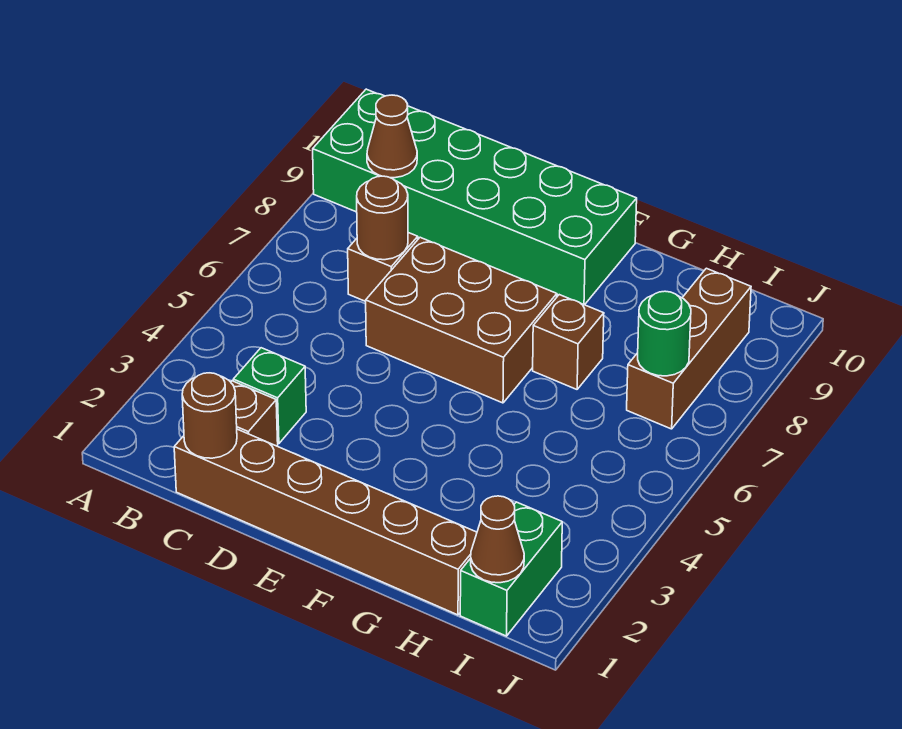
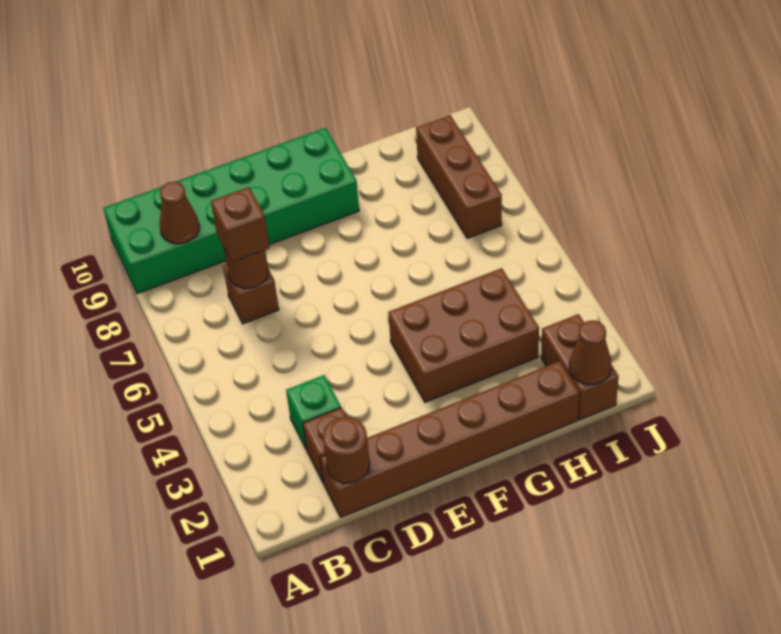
brown 2x3 brick [366,237,557,403] -> brown 2x3 brick moved to [388,268,539,402]
brown 1x1 brick [533,295,604,389] -> brown 1x1 brick moved to [211,187,269,262]
green 1x2 brick [460,502,562,636] -> brown 1x2 brick [541,314,619,420]
green 1x1 round brick [638,291,691,376] -> none

